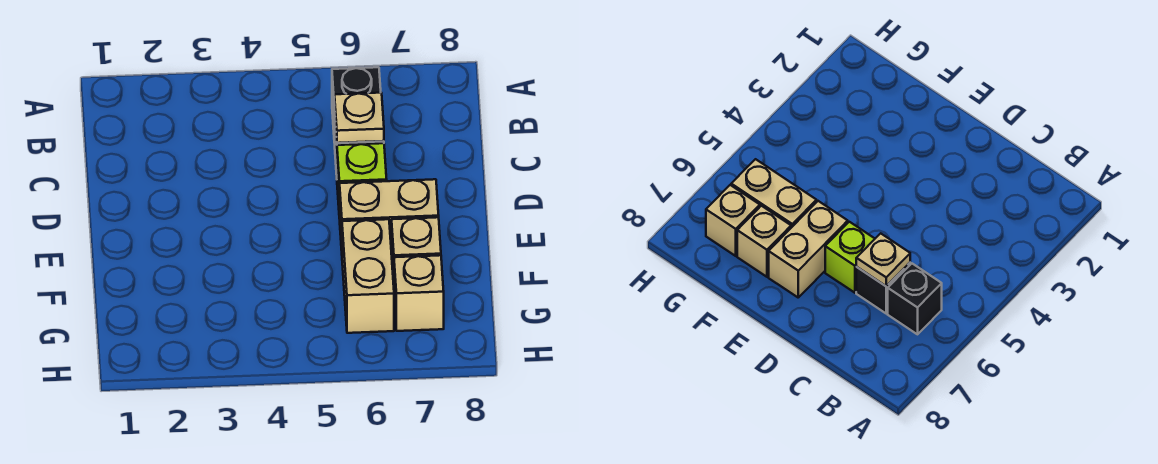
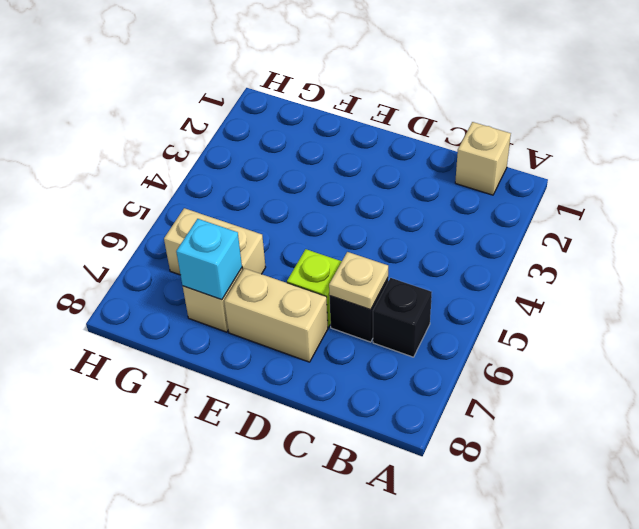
tan 1x2 brick [340,179,439,254] -> tan 1x2 brick turned to [224,268,328,362]
none -> cyan 1x1 brick [176,219,242,300]
tan 1x1 brick [394,255,444,331] -> tan 1x1 brick moved to [455,122,511,195]

